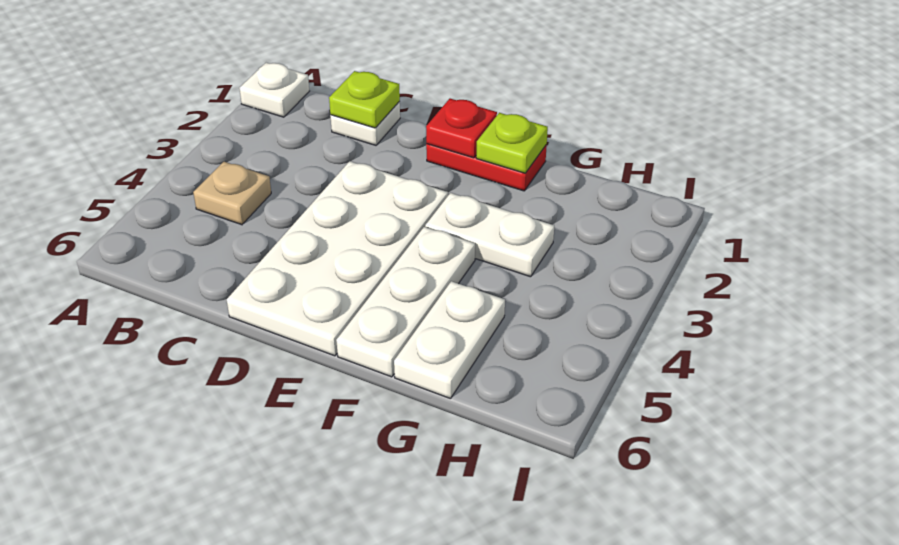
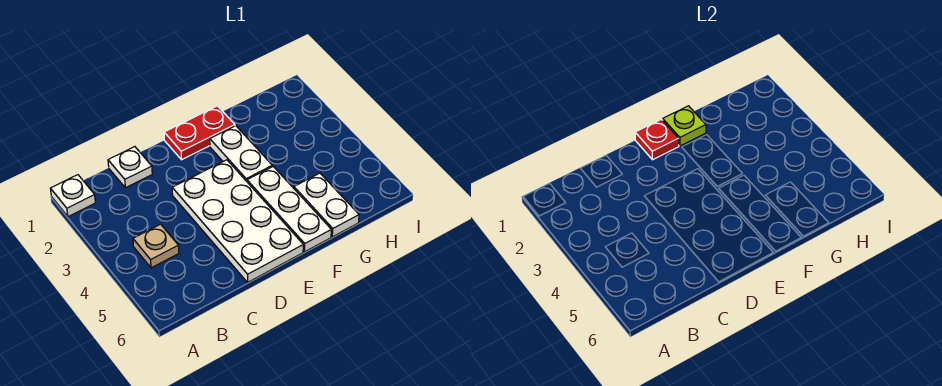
lime 1x1 plate [329,71,400,128] -> none
white 1x2 plate [425,193,554,277] -> white 1x2 plate turned to [210,126,272,181]

